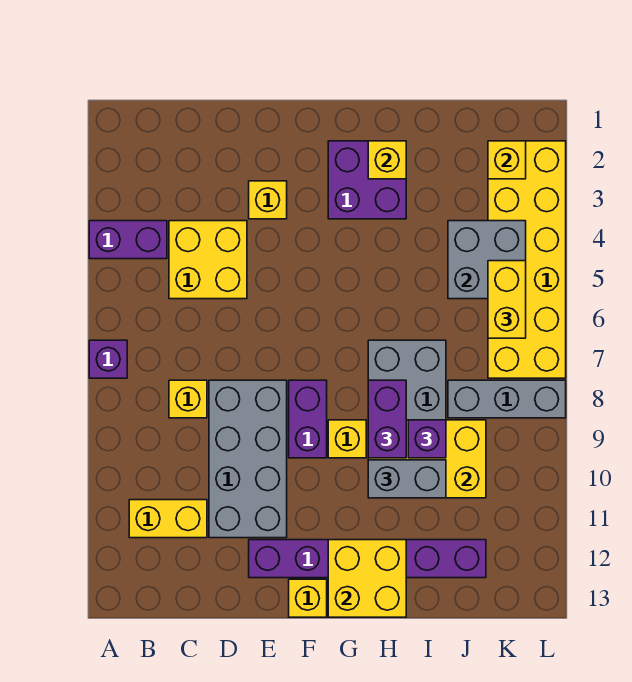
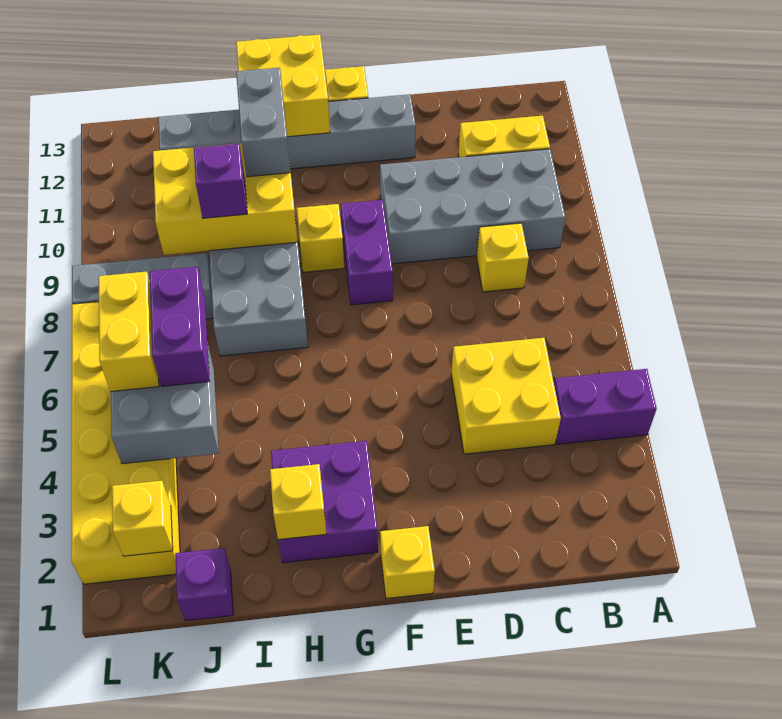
purple 1x1 brick [89,340,127,378] -> purple 1x1 brick moved to [175,548,233,621]
grey 2x4 brick [209,380,287,538] -> grey 2x4 brick turned to [380,149,565,264]
yellow 1x1 brick [249,181,287,219] -> yellow 1x1 brick moved to [380,526,435,599]
purple 1x6 brick [249,540,486,578] -> grey 1x6 brick [158,94,416,169]
purple 1x2 brick [368,380,406,458] -> purple 1x2 brick moved to [150,267,210,386]
grey 1x2 brick [368,460,446,498] -> grey 1x2 brick turned to [236,68,291,177]

